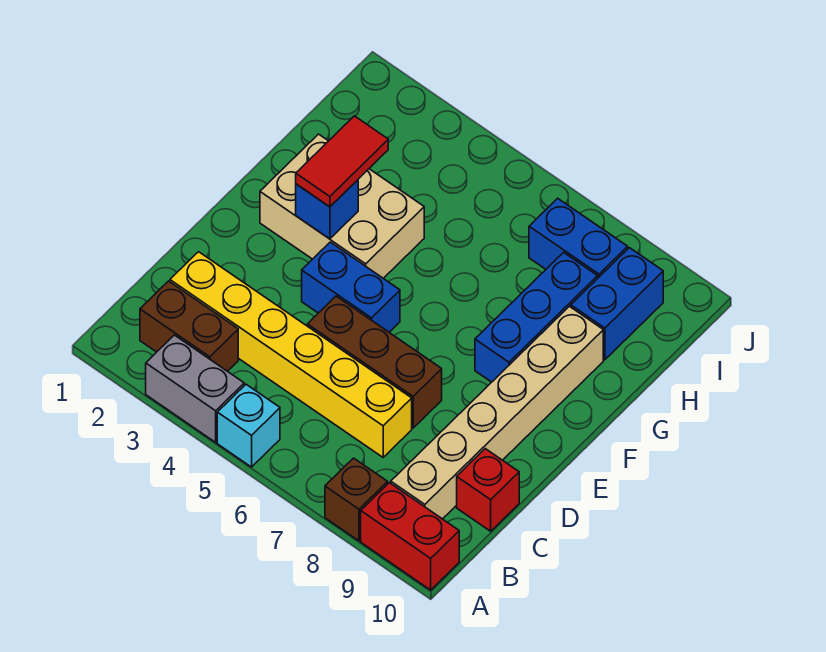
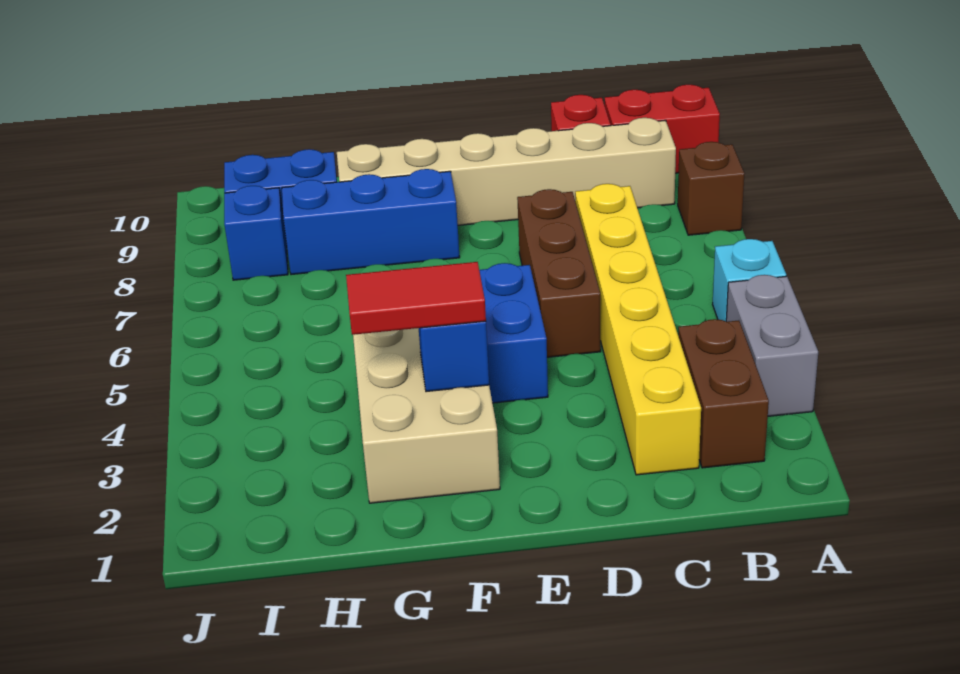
red 1x2 brick [361,483,459,590] -> red 1x2 brick turned to [605,85,720,173]
blue 1x2 brick [529,198,628,278] -> blue 1x1 brick [224,186,288,280]

